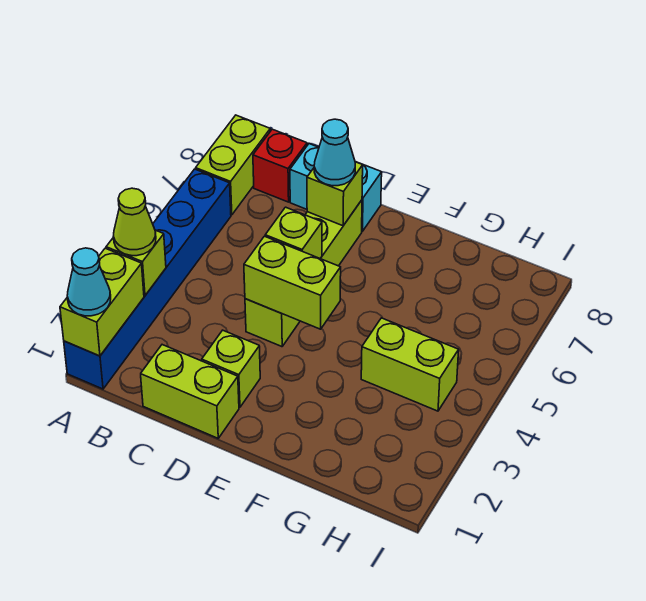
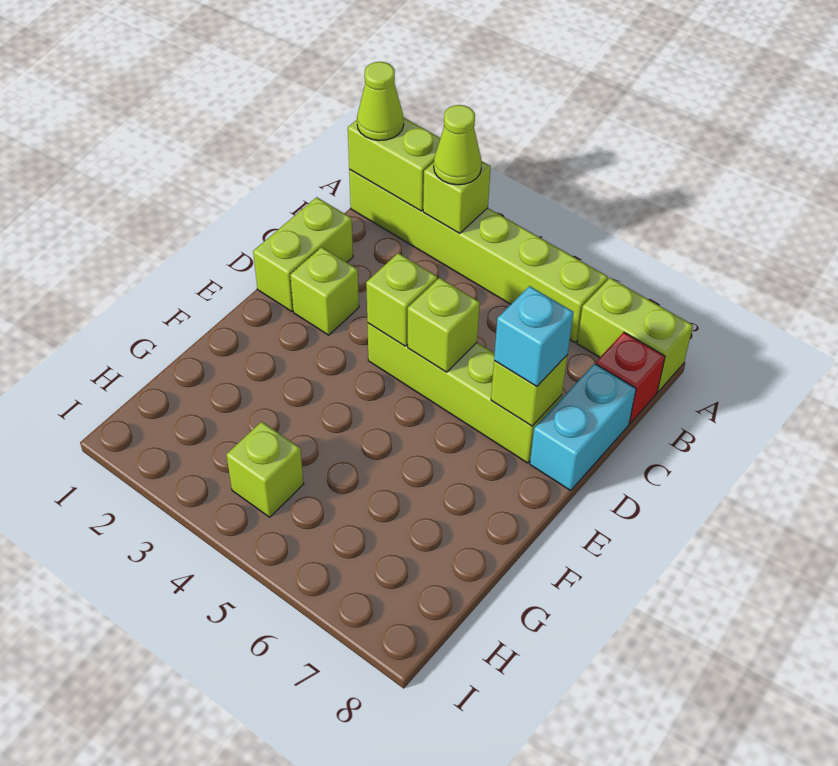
blue 1x6 brick [64,169,231,389] -> lime 1x6 brick [349,170,608,342]
cyan 1x1 cone [67,248,111,316] -> lime 1x1 cone [357,62,404,141]
lime 1x2 brick [244,236,341,329] -> lime 1x1 brick [366,253,437,346]
cyan 1x1 cone [314,119,355,186] -> cyan 1x1 brick [494,286,574,386]
lime 1x2 brick [361,318,459,411] -> lime 1x1 brick [226,421,304,517]

